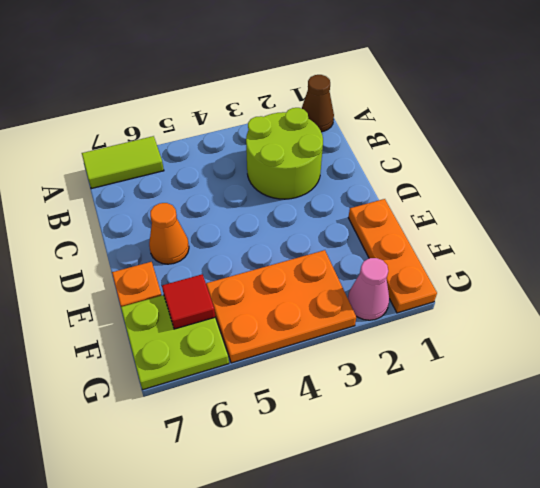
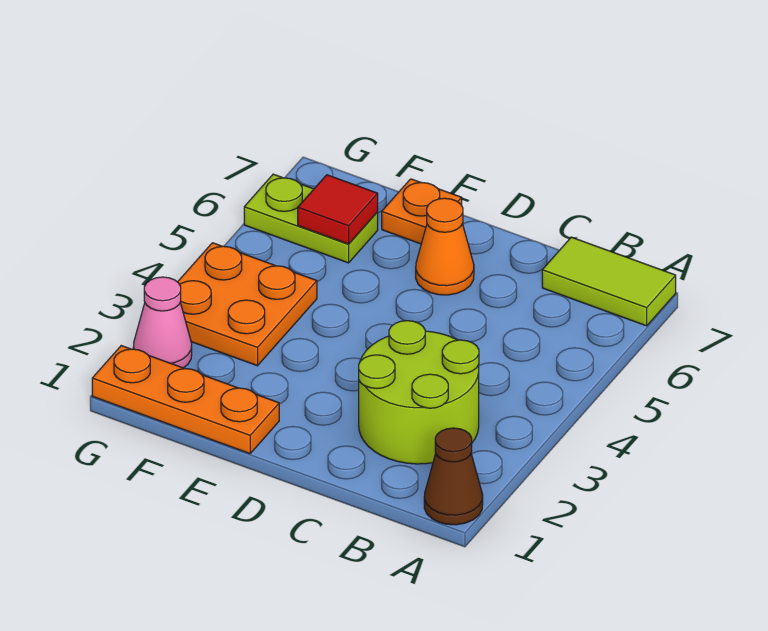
lime 1x2 tile [82,136,164,189] -> lime 1x2 tile turned to [542,237,676,326]
orange 2x3 plate [206,250,356,363] -> orange 2x2 plate [178,243,317,366]
lime 2x2 plate [121,295,229,390] -> lime 1x2 plate [244,174,378,263]

